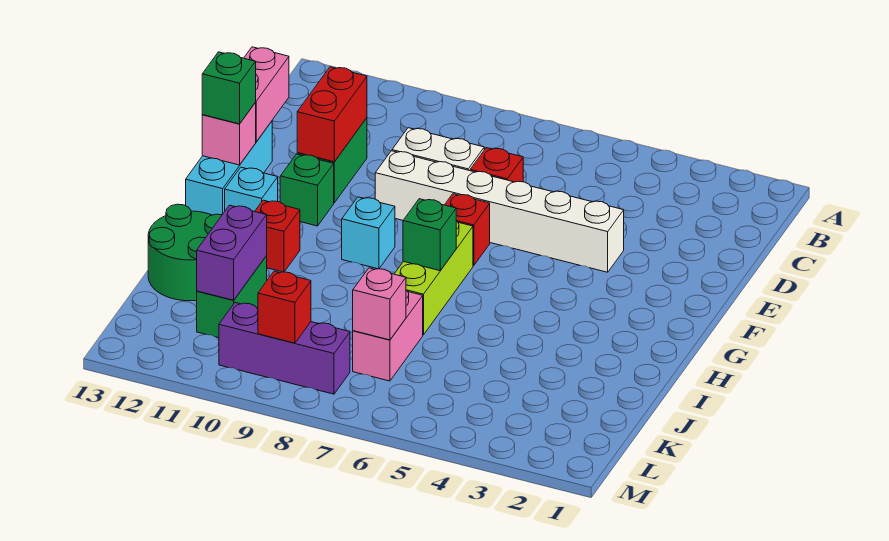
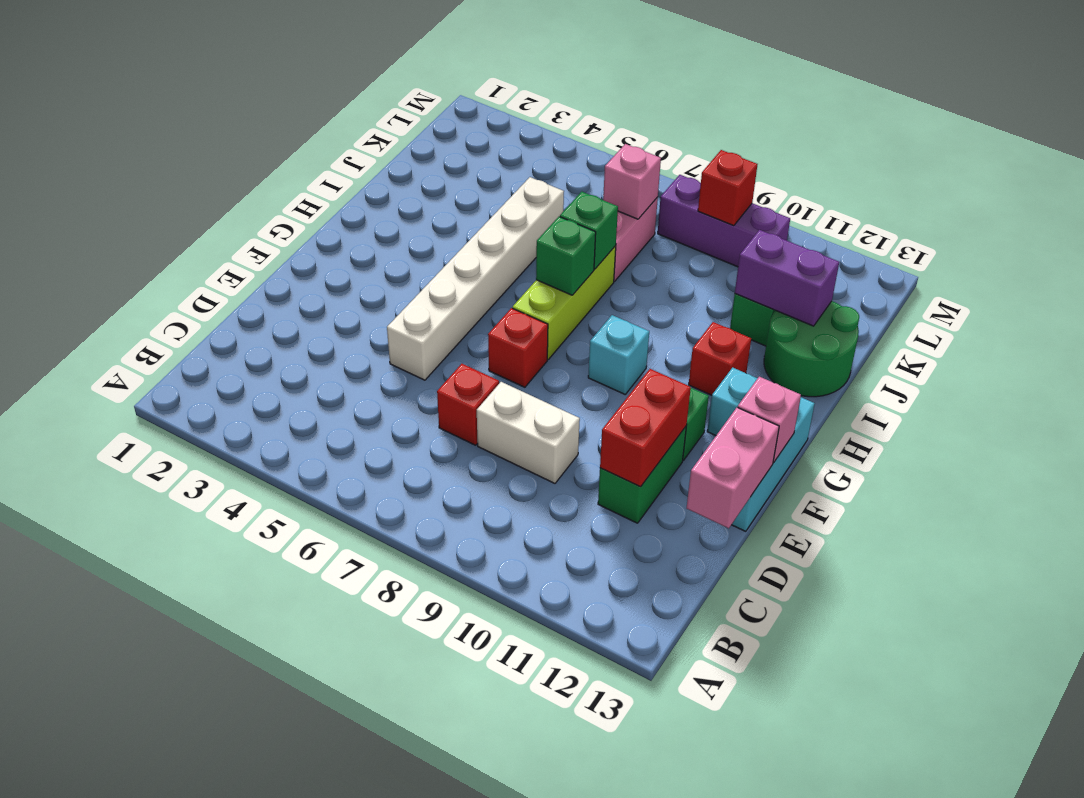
white 1x6 brick [375,151,624,272] -> white 1x6 brick turned to [387,177,564,380]
green 1x1 brick [202,52,256,124] -> green 1x1 brick moved to [560,192,618,269]
purple 1x2 brick [197,205,267,300] -> purple 1x2 brick turned to [735,230,839,326]

